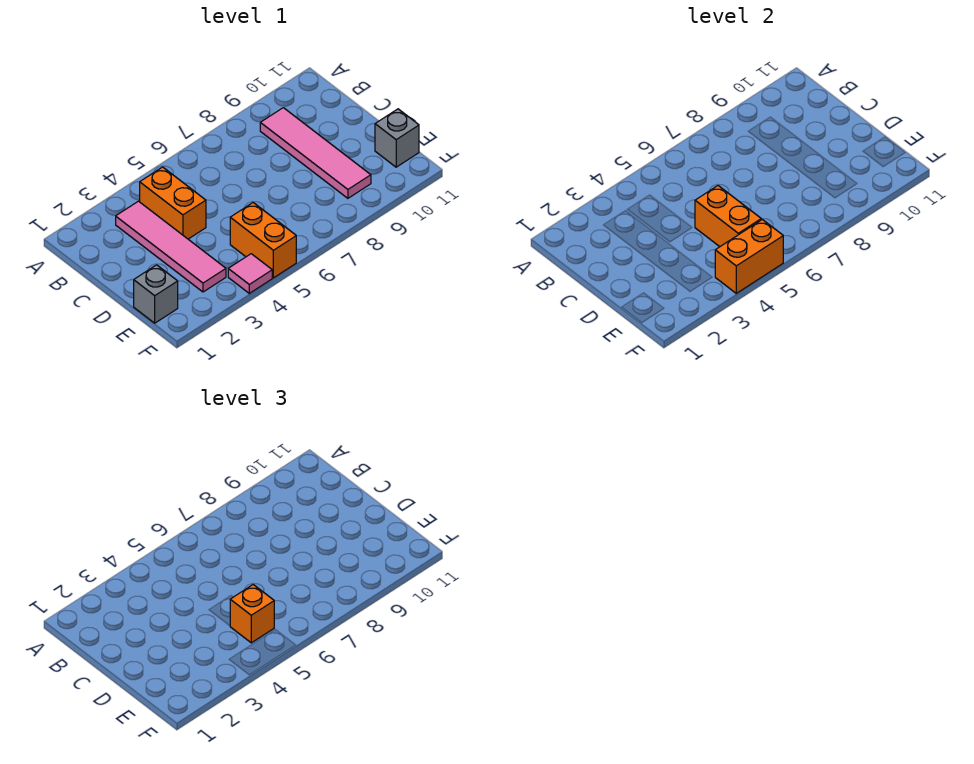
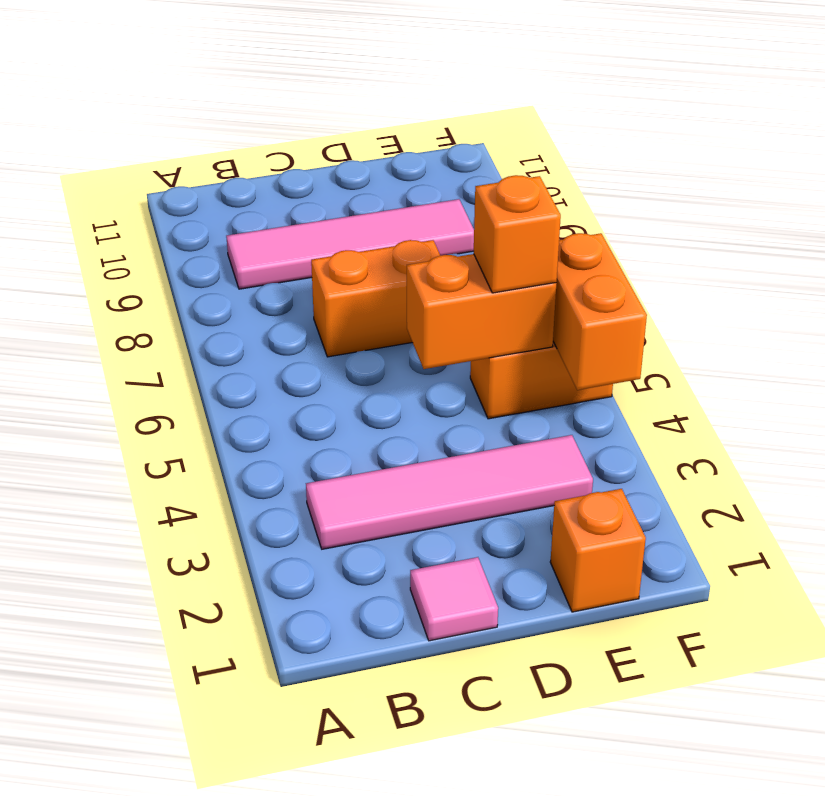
orange 1x2 brick [140,167,206,239] -> orange 1x2 brick moved to [311,240,440,357]
grey 1x1 brick [134,265,178,323] -> orange 1x1 brick [550,489,646,612]
grey 1x1 brick [375,109,419,167] -> none
pink 1x1 tile [228,254,272,293] -> pink 1x1 tile moved to [410,557,498,641]

